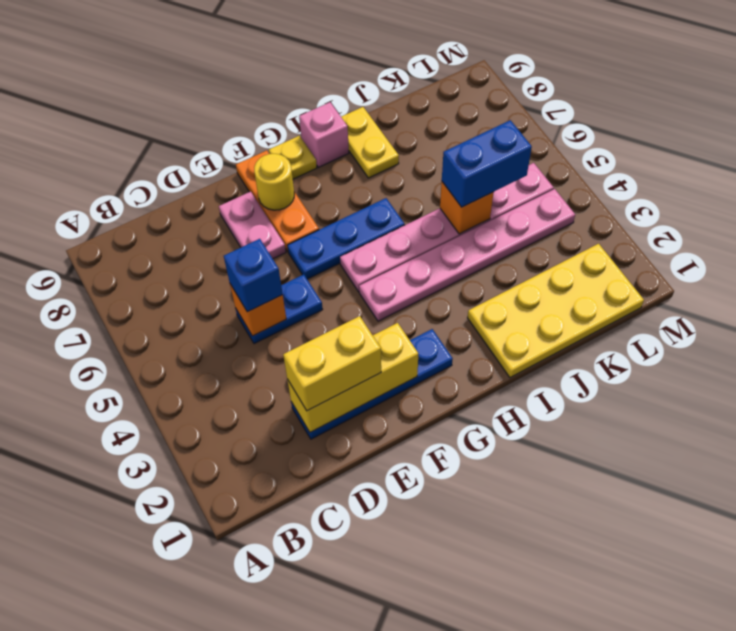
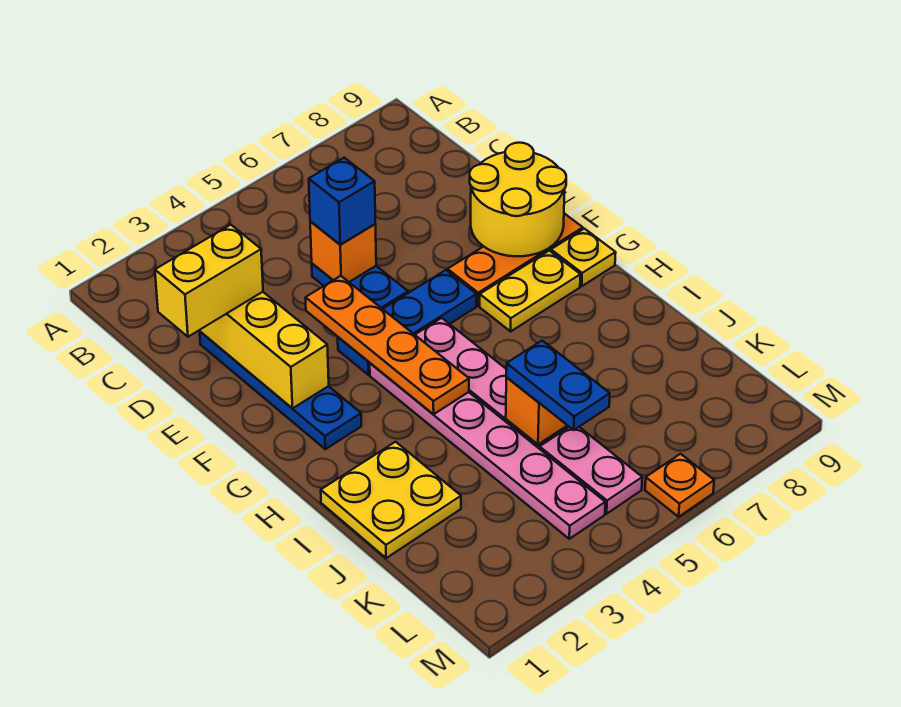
yellow 1x2 brick [283,316,381,411] -> yellow 1x2 brick turned to [155,225,263,337]
none -> orange 1x4 plate [306,276,469,414]
pink 1x2 plate [219,191,286,259] -> none
blue 1x3 plate [287,198,405,279] -> blue 1x3 plate turned to [338,270,476,375]
yellow 1x1 round brick [254,154,294,210] -> yellow 2x2 round brick [470,143,566,256]
pink 1x1 brick [299,102,349,167] -> none
yellow 2x4 plate [468,244,644,378] -> yellow 2x2 plate [321,442,461,558]
yellow 1x2 plate [341,107,399,178] -> yellow 1x2 plate moved to [480,251,580,331]
blue 1x2 brick [442,120,532,207] -> blue 1x2 plate [506,341,610,430]
none -> orange 1x1 plate [645,454,714,517]

